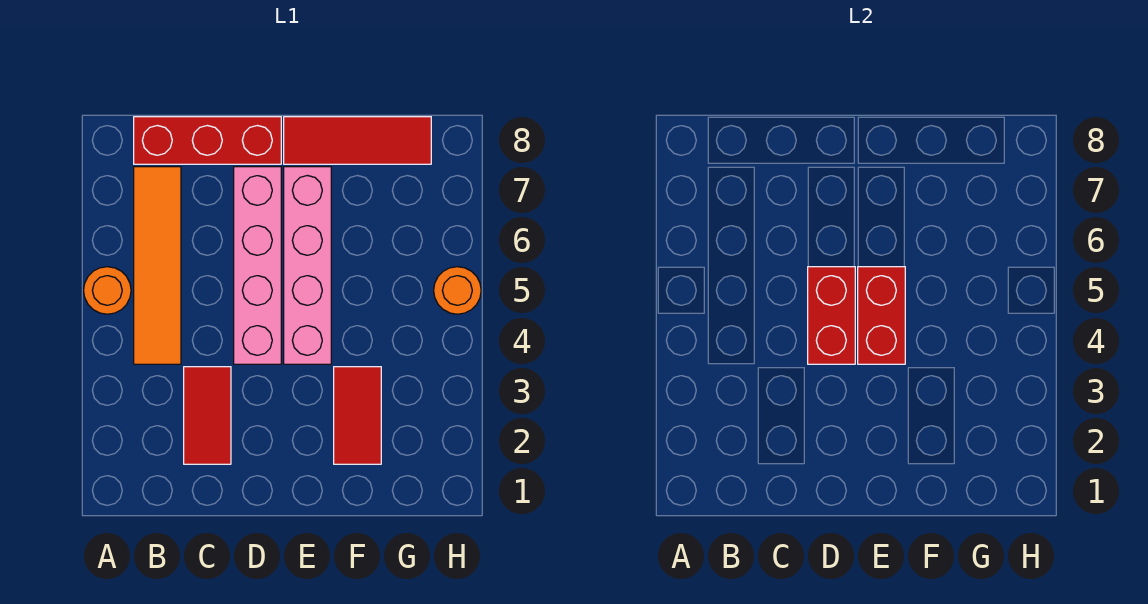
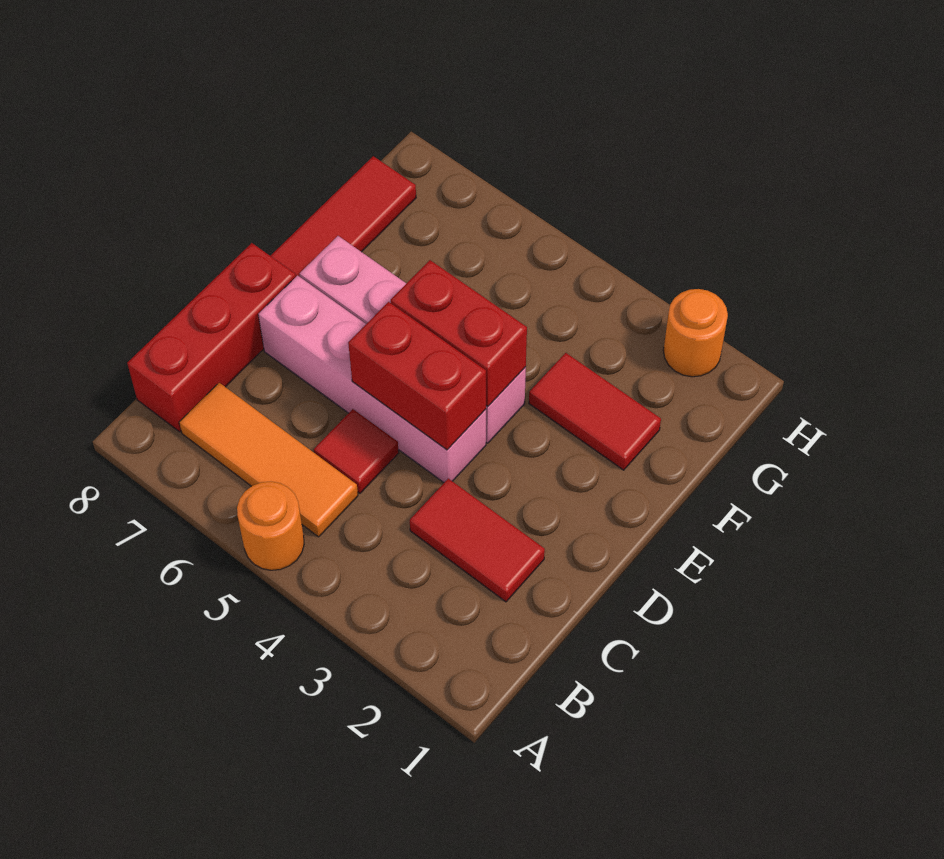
orange 1x4 tile [134,167,181,364] -> orange 1x3 tile [179,383,358,537]
none -> red 1x1 tile [314,409,399,493]
orange 1x1 round brick [434,267,481,314] -> orange 1x1 round brick moved to [663,289,728,377]

